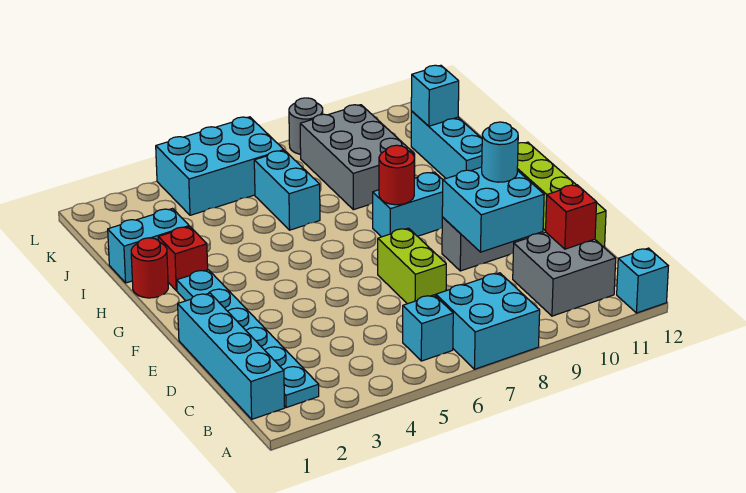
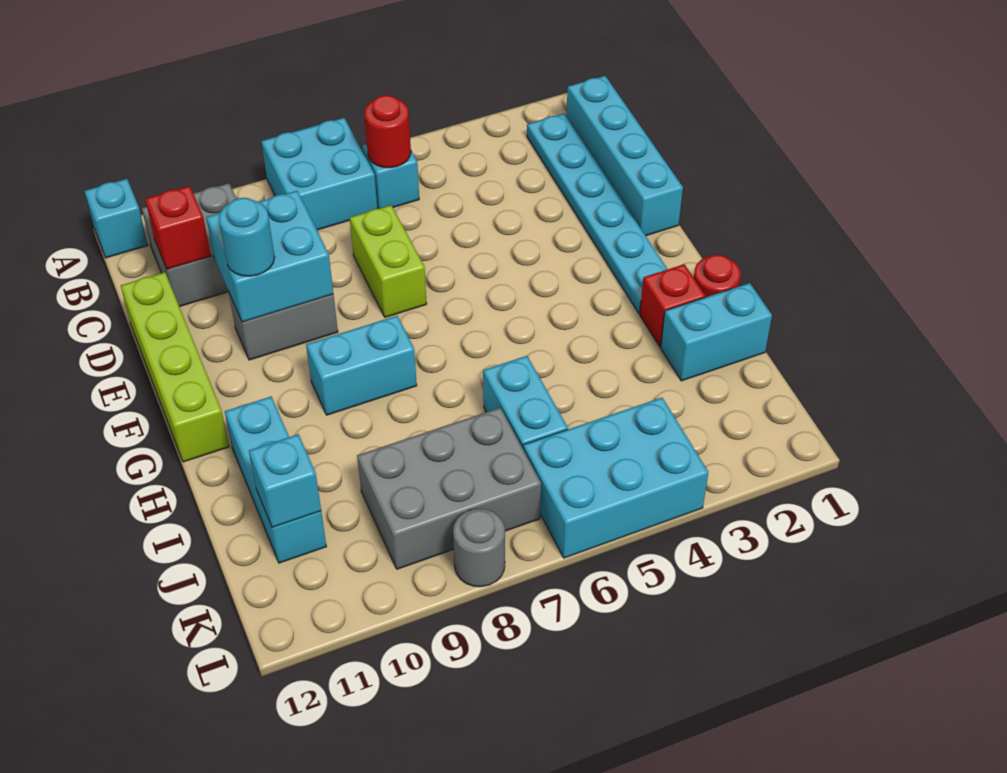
red 1x1 round brick [379,145,414,205] -> red 1x1 round brick moved to [364,95,411,168]
grey 2x3 brick [300,105,415,210] -> grey 2x3 brick turned to [357,408,541,569]

